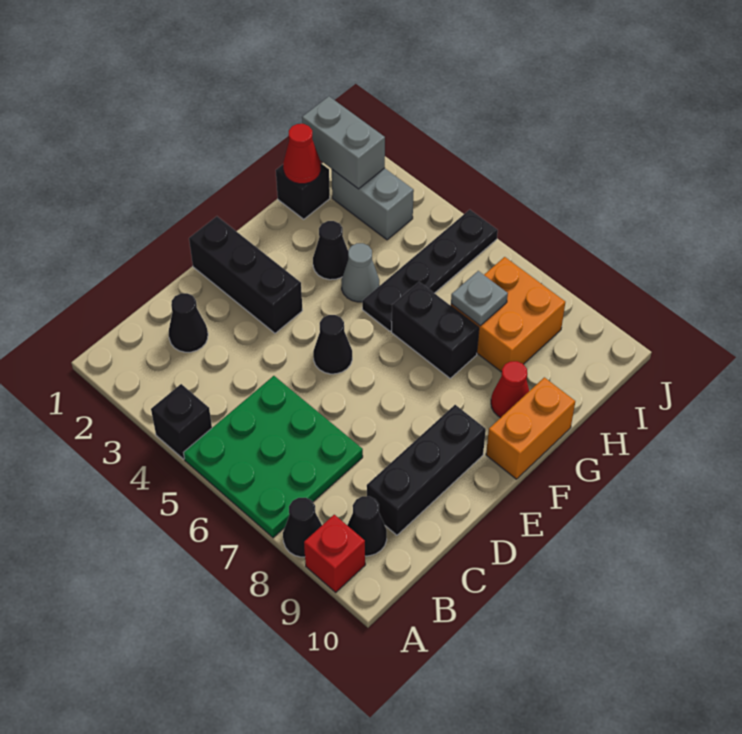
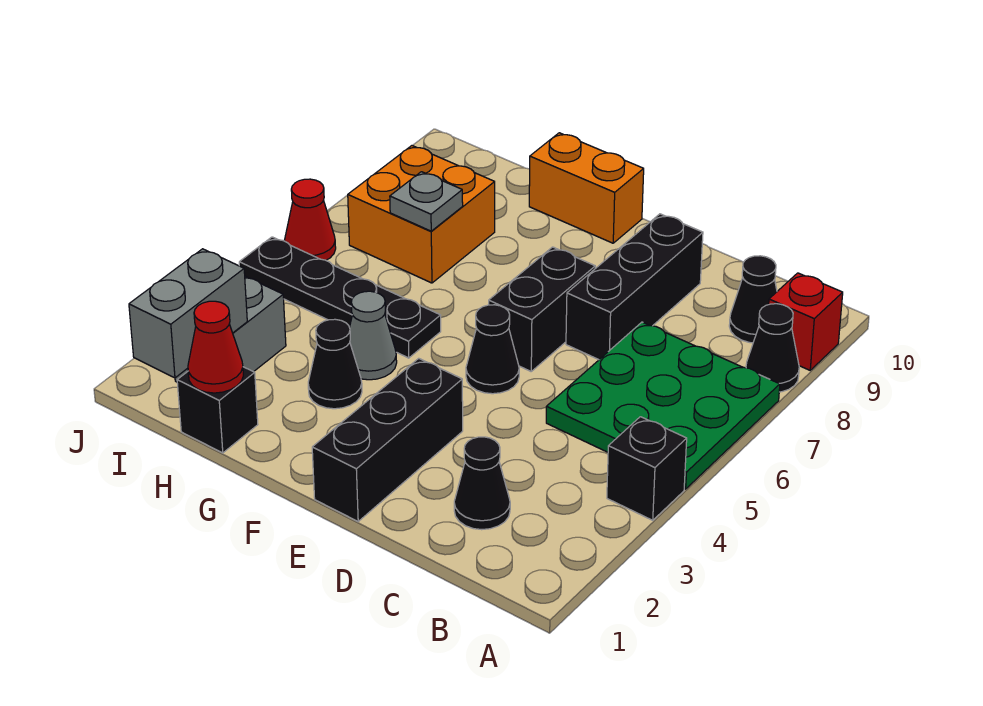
black 1x3 brick [367,405,486,535] -> black 1x3 brick turned to [566,214,703,360]
black 1x2 brick [392,282,479,378] -> black 1x2 brick moved to [489,247,595,371]
red 1x1 cone [491,361,529,418] -> red 1x1 cone moved to [284,179,336,260]

